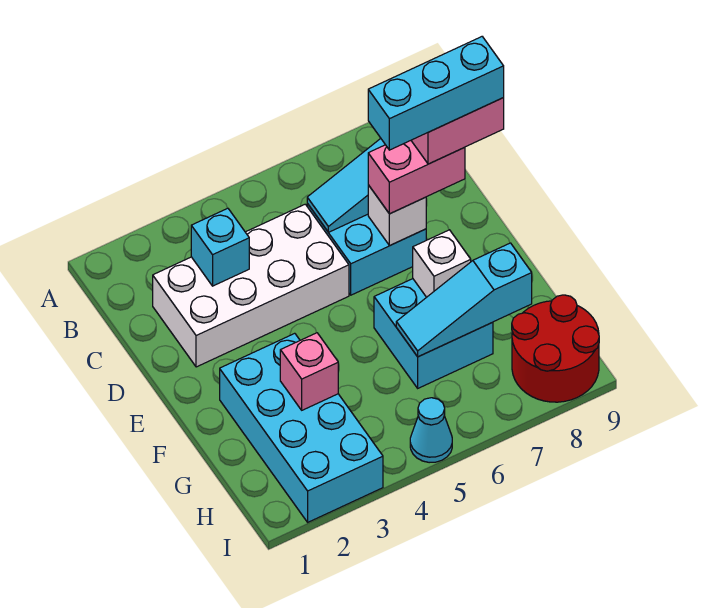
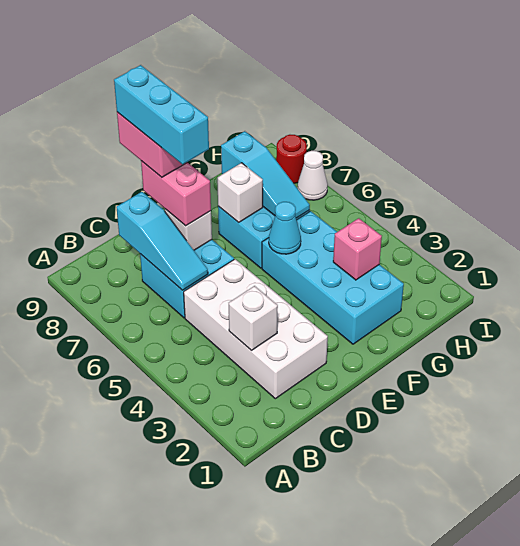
cyan 1x1 brick [191,208,249,286] -> white 1x1 brick [229,286,278,350]
cyan 2x4 brick [220,333,383,522] -> cyan 2x4 brick turned to [262,211,404,344]
red 2x2 round brick [512,295,599,402] -> red 1x1 round brick [276,135,307,183]
cyan 1x1 cone [410,398,452,463] -> cyan 1x1 cone moved to [269,202,301,254]
none -> white 1x1 cone [297,151,328,200]

